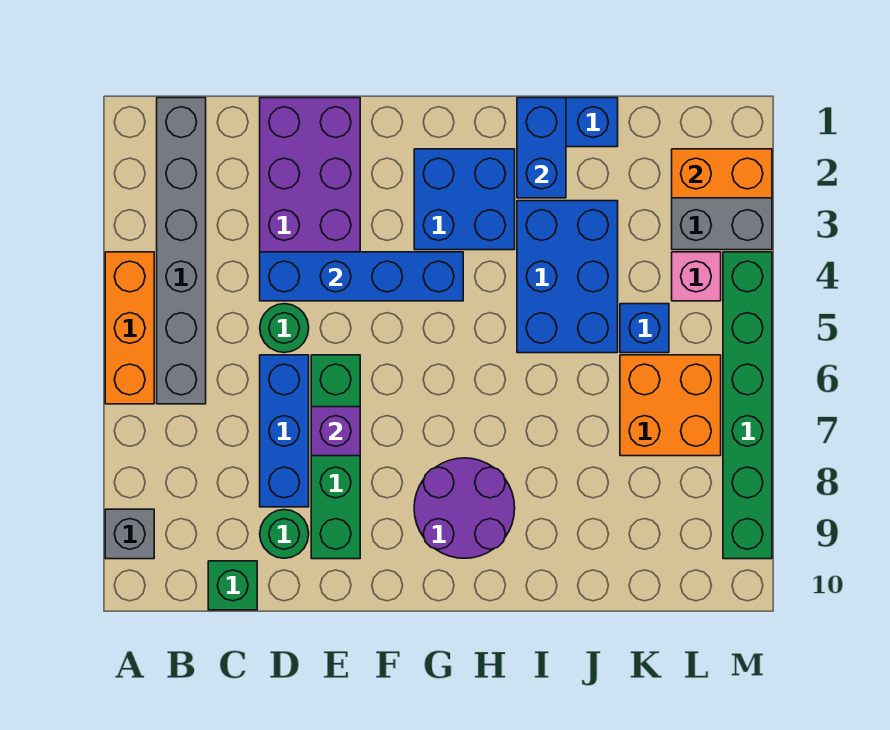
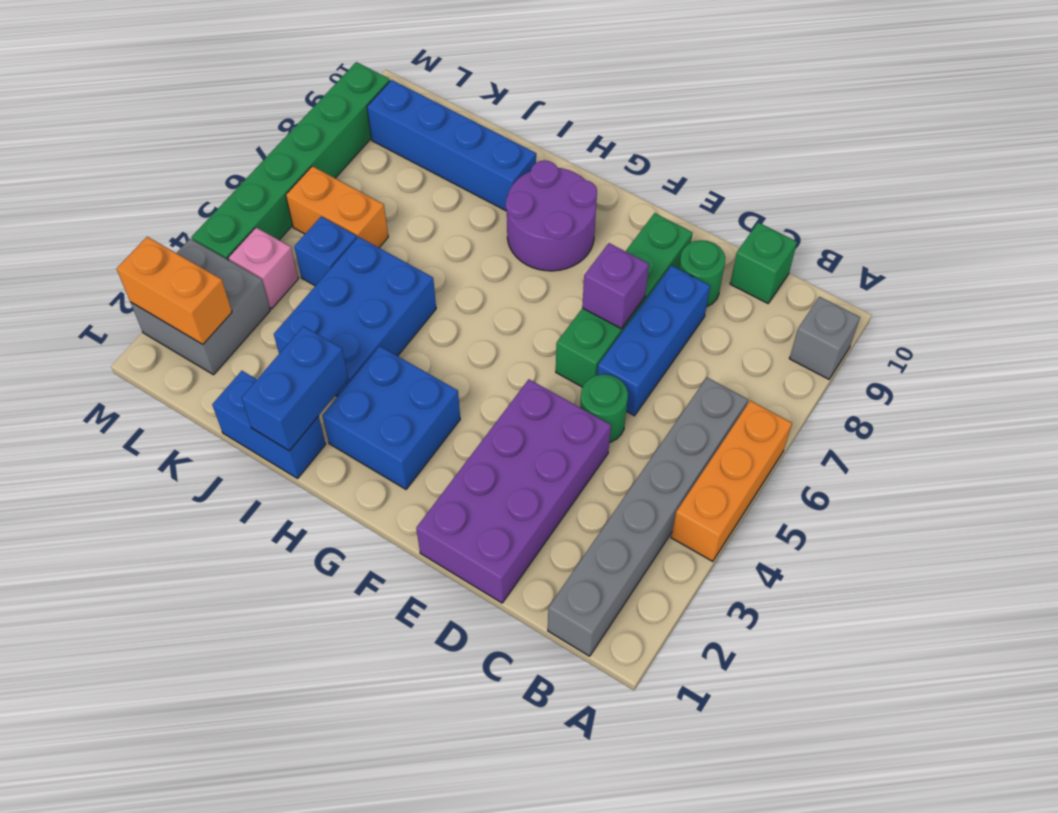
blue 1x4 brick [260,252,463,301] -> blue 1x4 brick moved to [367,80,536,211]
orange 2x2 brick [620,355,721,456] -> orange 1x2 brick [286,166,388,248]

